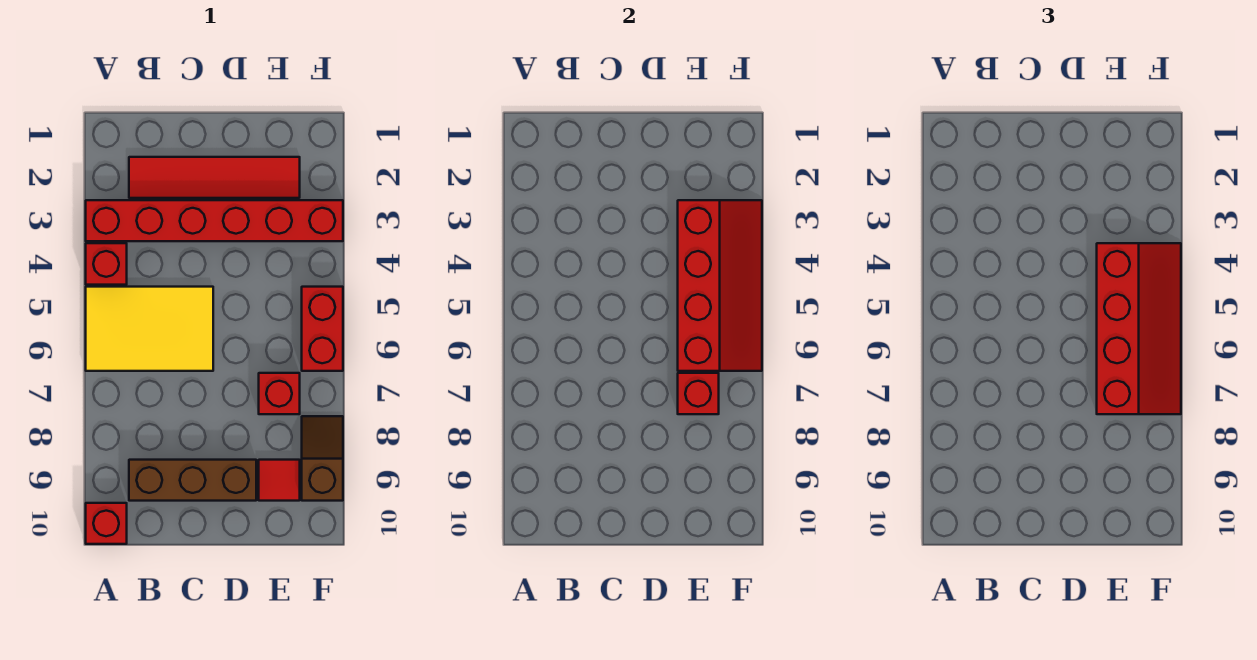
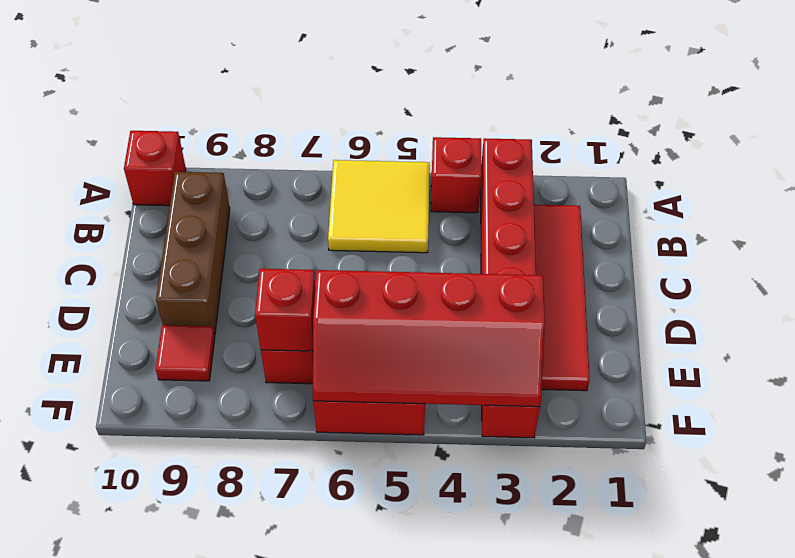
yellow 2x3 tile [86,287,213,371] -> yellow 2x2 tile [328,160,430,253]
red 2x4 slope [1097,243,1181,414] -> none
brown 1x2 slope [302,416,343,501] -> none

